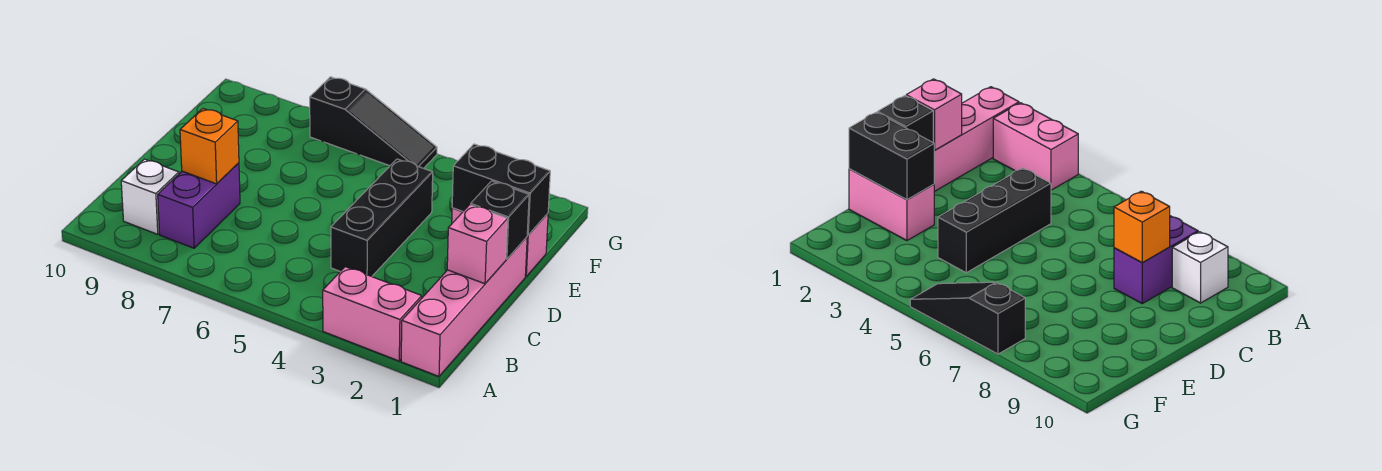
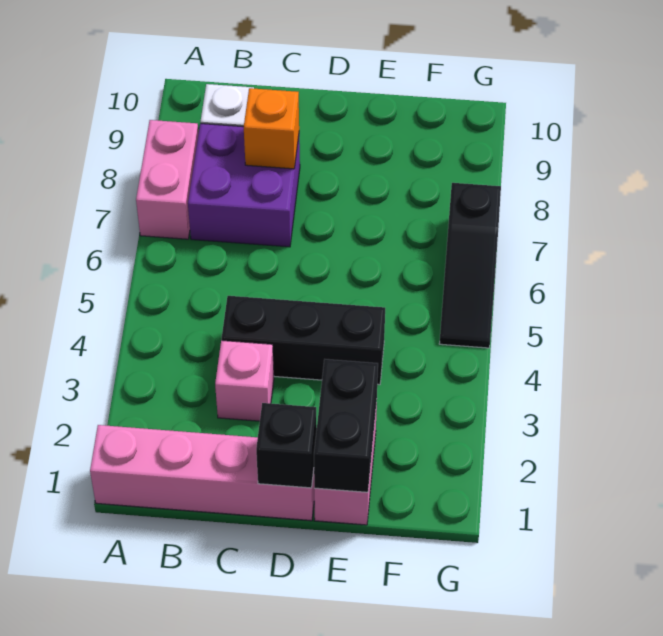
pink 1x2 brick [323,267,422,361] -> pink 1x2 brick moved to [136,120,199,239]
purple 1x2 brick [158,163,240,248] -> purple 2x2 brick [188,124,300,247]
pink 1x1 brick [447,205,508,284] -> pink 1x1 brick moved to [215,340,274,421]

